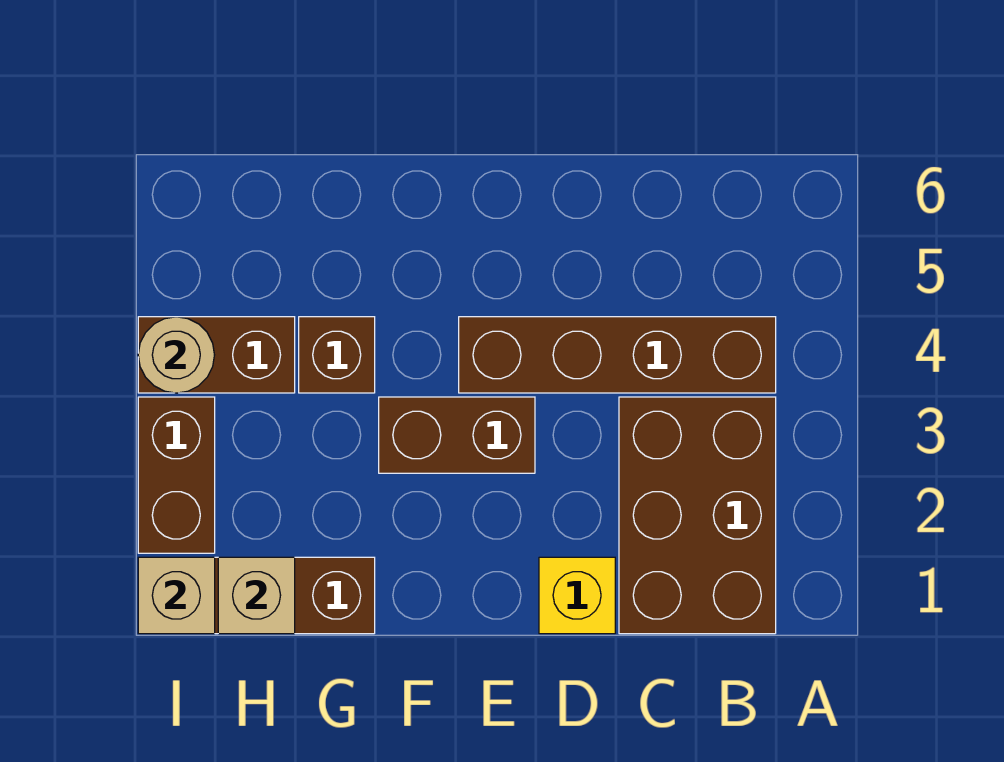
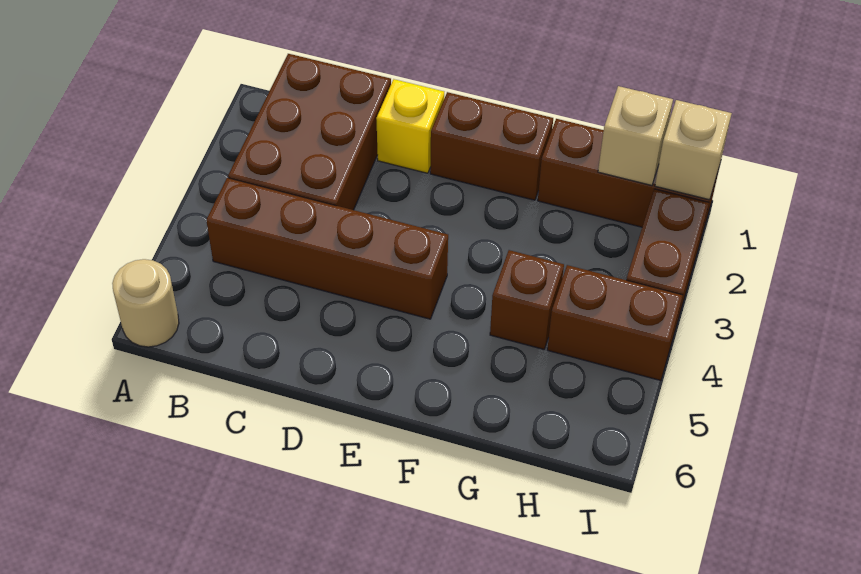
brown 1x2 brick [379,397,535,473] -> brown 1x2 brick moved to [430,92,553,200]
tan 1x1 round brick [138,317,214,393] -> tan 1x1 round brick moved to [112,259,179,347]

